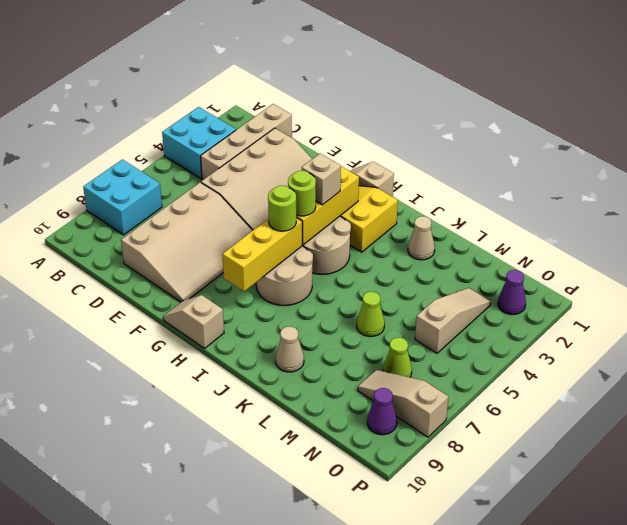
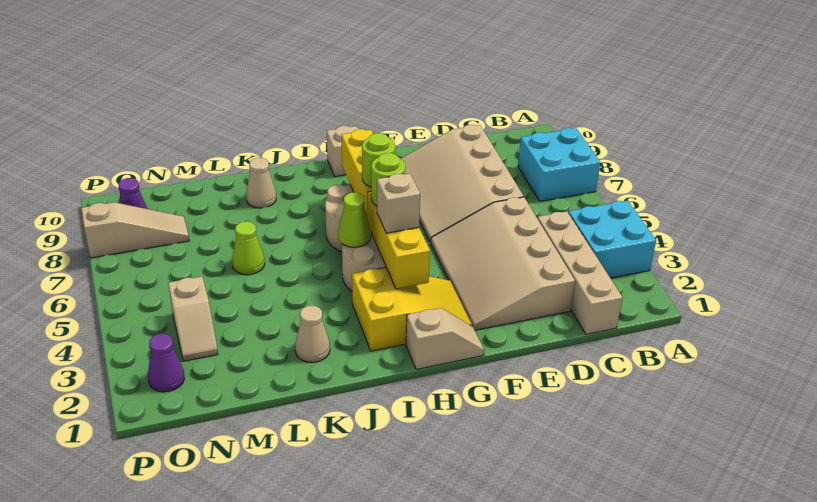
tan 1x3 slope [415,288,491,353] -> tan 1x2 slope [168,277,218,361]
lime 1x1 cone [383,337,412,377] -> lime 1x1 cone moved to [338,193,371,247]

